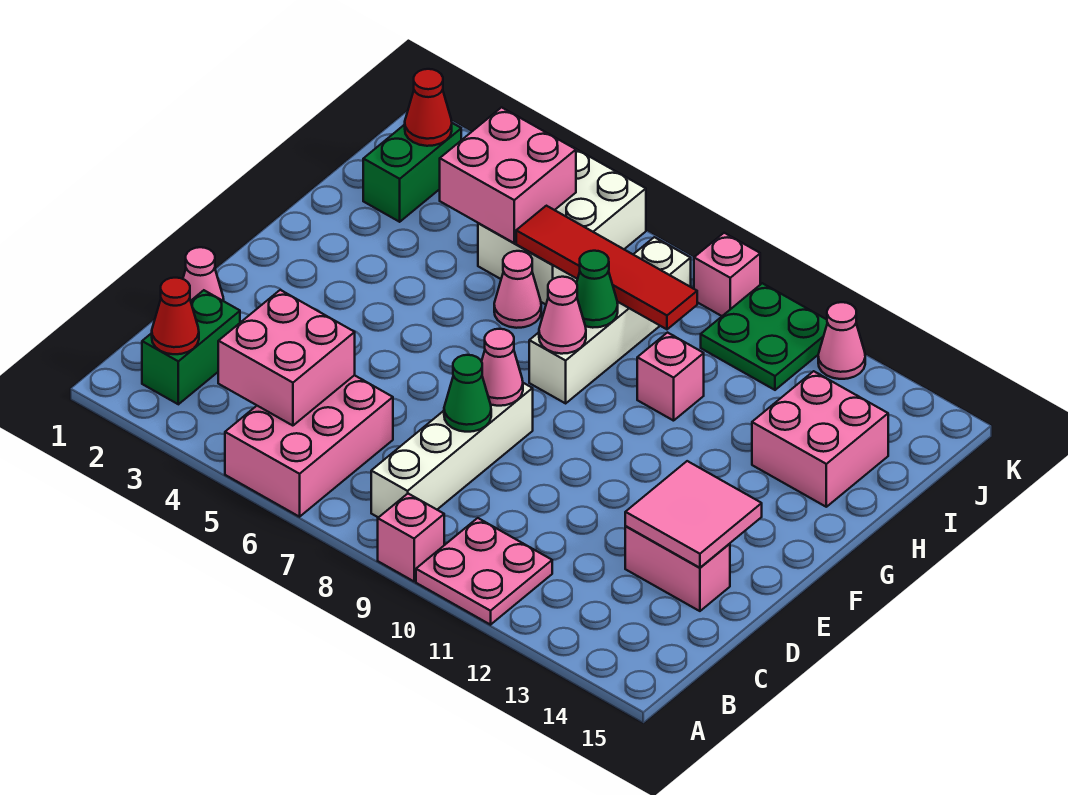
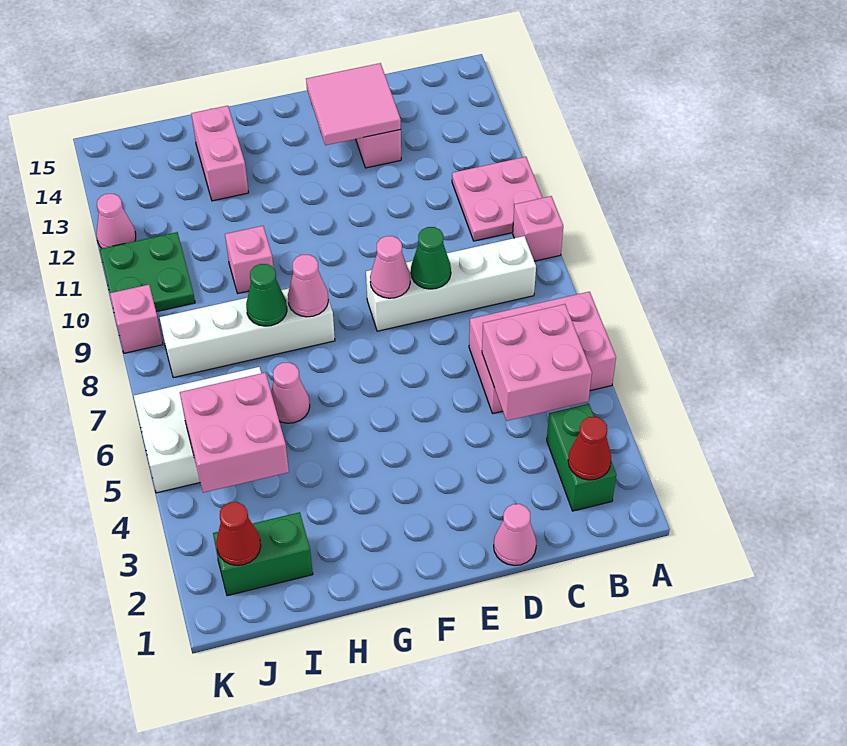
green 1x2 brick [142,290,240,404] -> green 1x2 brick turned to [547,404,616,511]
pink 2x2 brick [752,371,888,507] -> pink 1x2 brick [191,106,249,201]
red 1x4 tile [516,206,697,329] -> none

